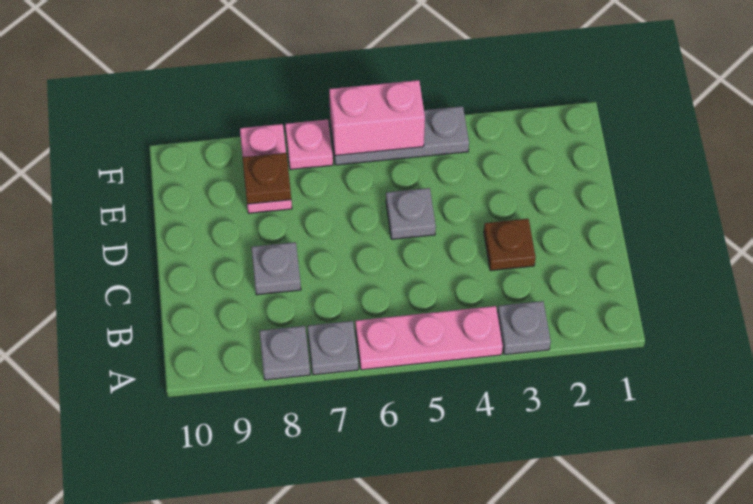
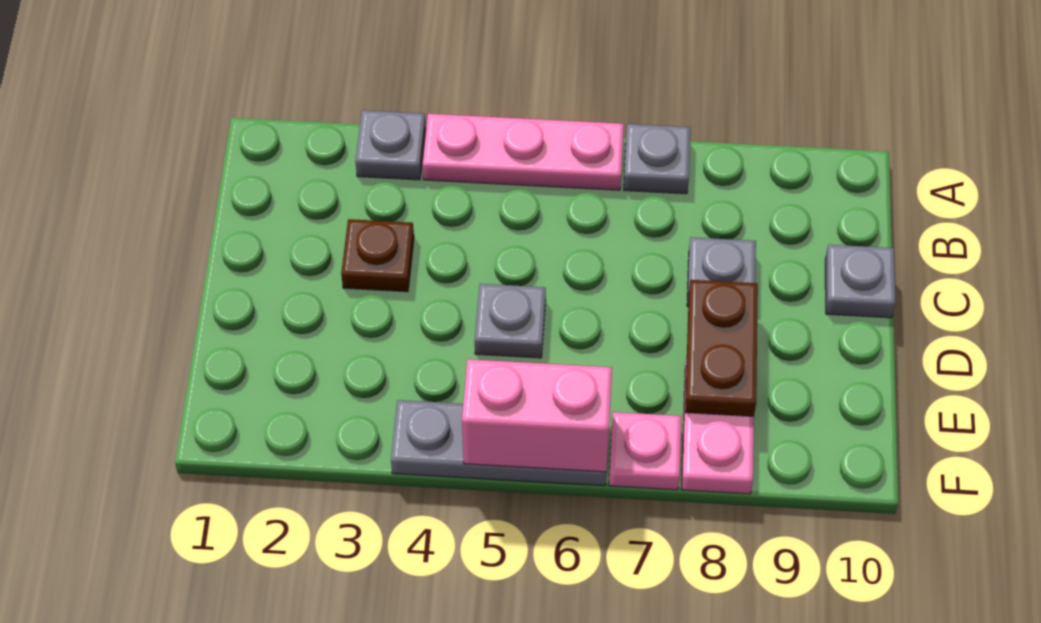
grey 1x1 plate [260,326,310,380] -> grey 1x1 plate moved to [825,245,896,318]
brown 1x1 plate [242,153,291,204] -> brown 1x2 plate [685,280,758,416]

